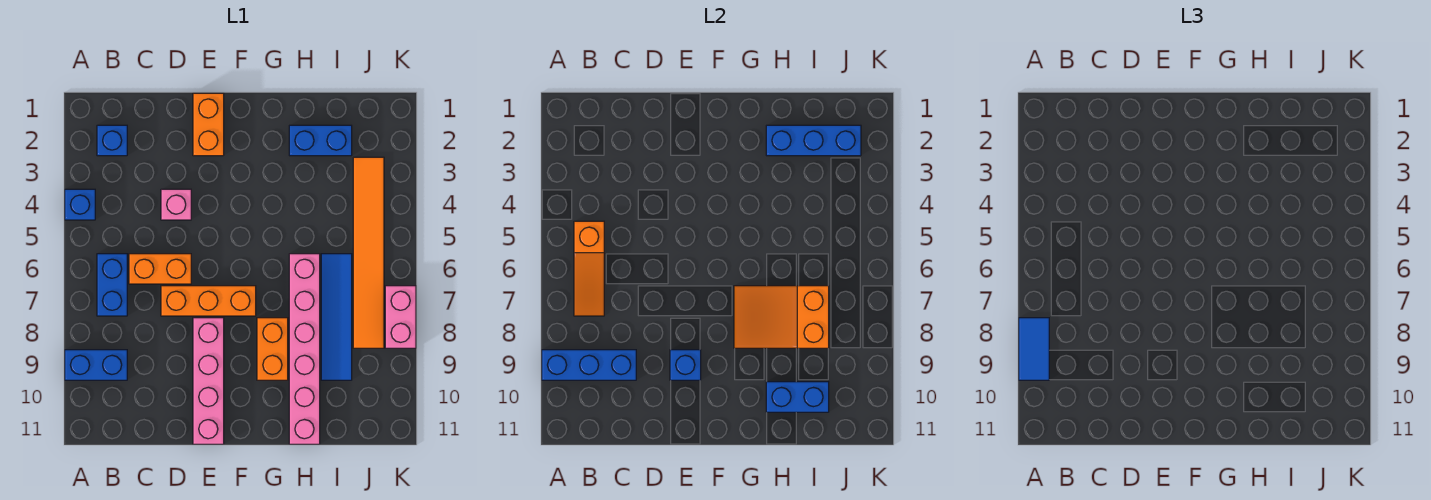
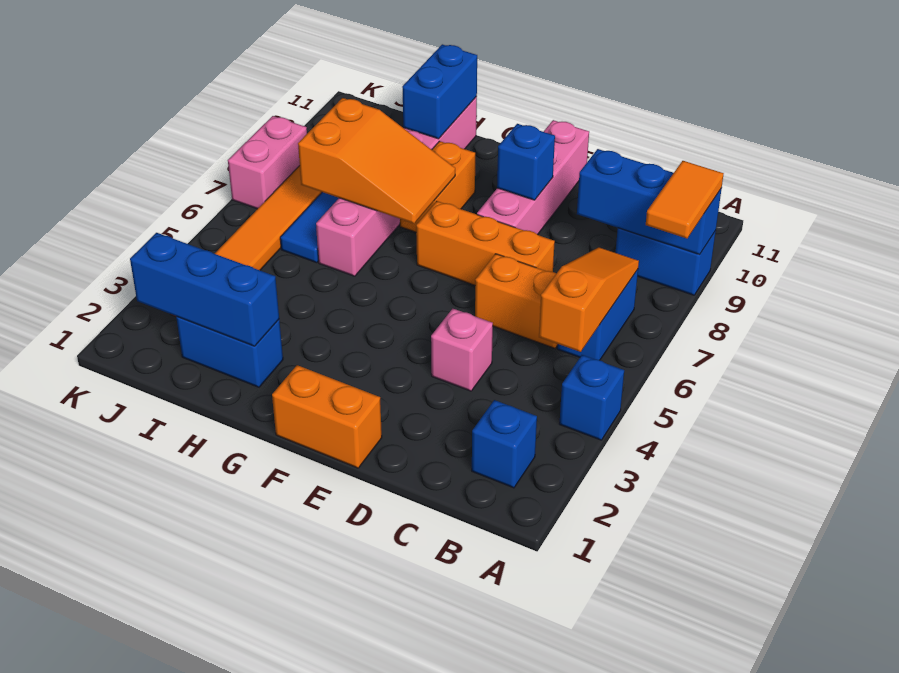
blue 1x2 tile [1019,318,1049,380] -> orange 1x2 tile [646,161,724,238]
orange 1x2 brick [193,93,224,156] -> orange 1x2 brick turned to [272,365,382,468]
blue 1x2 brick [766,382,829,412] -> blue 1x2 brick turned to [402,44,477,139]

